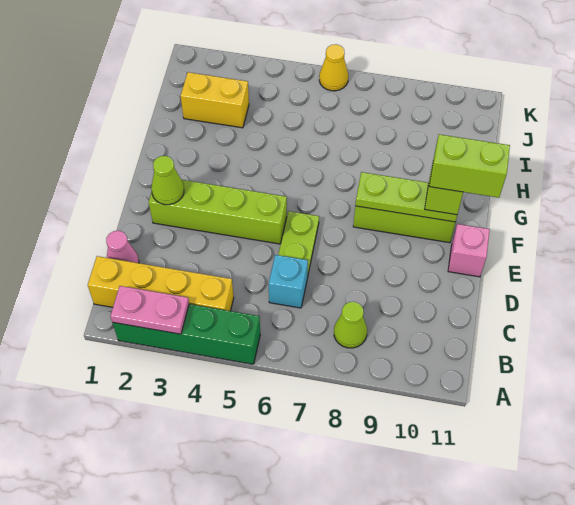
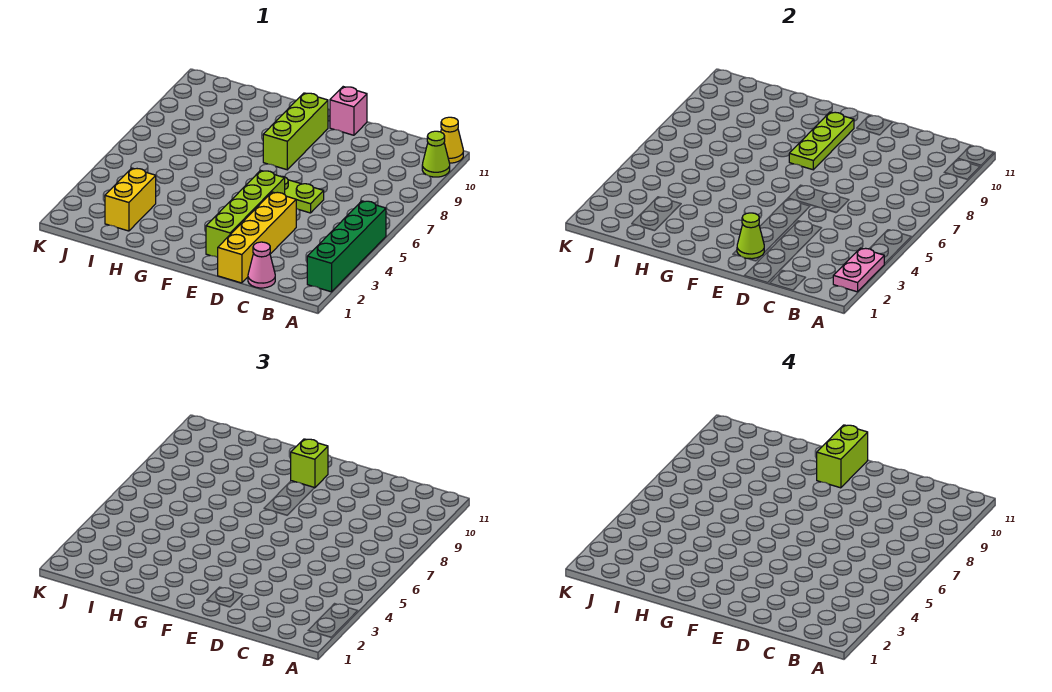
yellow 1x4 brick [88,256,234,311] -> yellow 1x4 brick moved to [218,192,296,283]
lime 1x1 cone [334,302,367,348] -> lime 1x1 cone moved to [422,131,450,177]
cyan 1x1 brick [269,255,308,308] -> none
yellow 1x1 cone [319,44,348,91] -> yellow 1x1 cone moved to [441,117,463,163]

